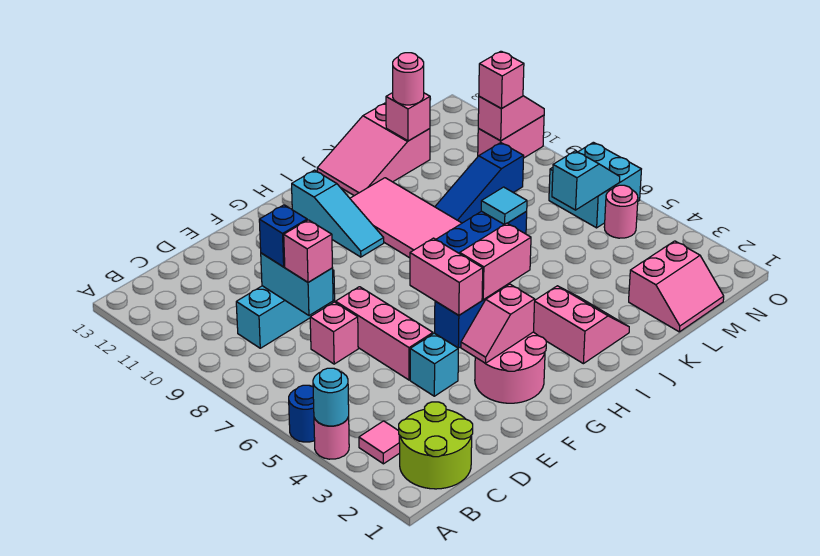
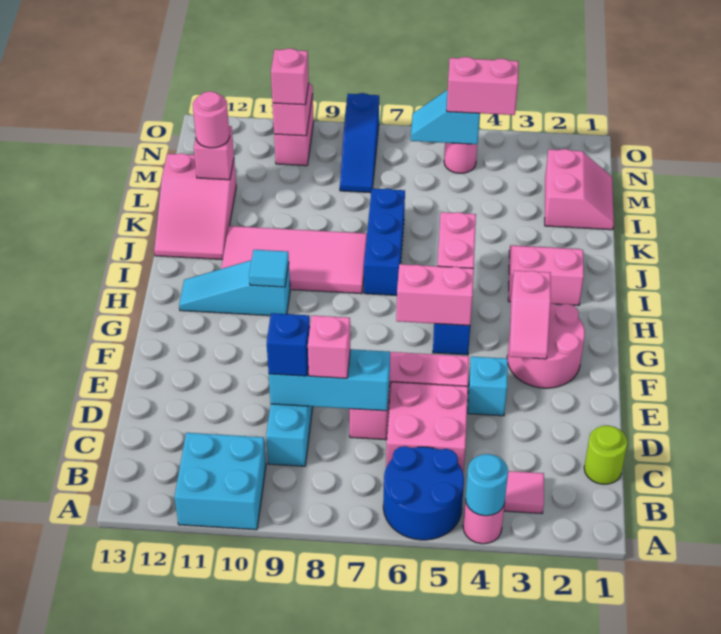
blue 1x1 round brick [289,385,315,442] -> blue 2x2 round brick [383,446,464,540]
lime 2x2 round brick [399,402,473,489] -> lime 1x1 round brick [584,426,627,484]
none -> pink 2x2 brick [386,382,468,472]
cyan 1x2 brick [261,253,333,315] -> cyan 1x3 brick [269,349,390,411]
cyan 1x3 slope [292,170,384,257] -> cyan 1x3 slope turned to [179,260,290,316]
cyan 1x1 tile [481,187,527,225] -> cyan 1x1 tile moved to [249,250,289,287]
blue 1x3 slope [435,143,524,223] -> blue 1x3 slope moved to [340,93,379,193]
cyan 1x2 slope [552,151,620,210] -> cyan 1x2 slope turned to [411,90,480,144]
none -> pink 1x2 brick [447,57,518,115]
cyan 2x2 brick [549,142,641,228] -> cyan 2x2 brick moved to [175,433,266,530]

